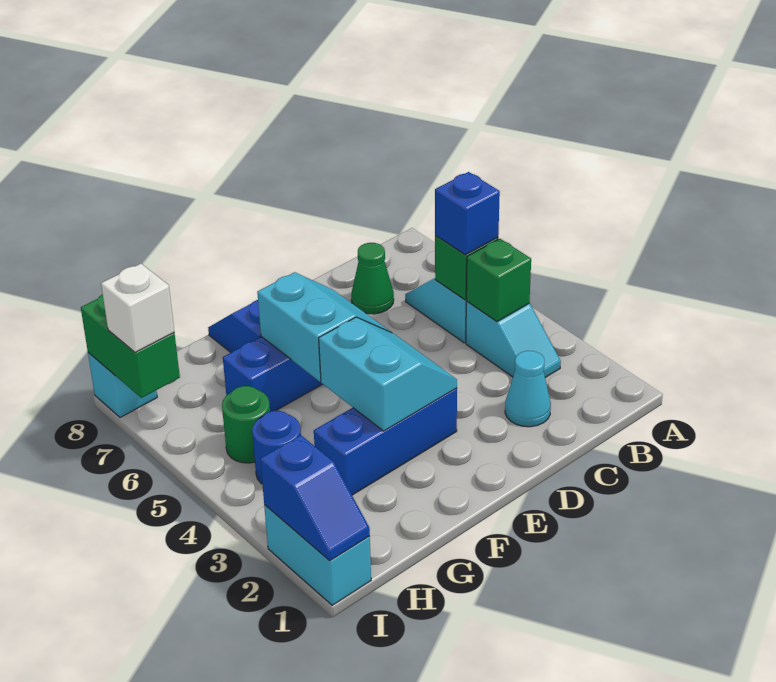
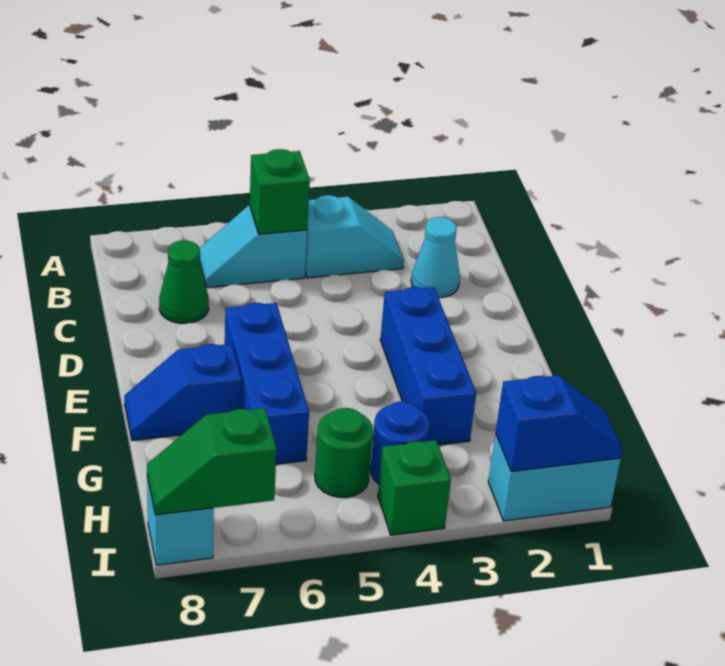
green 1x1 brick [466,239,531,322] -> green 1x1 brick moved to [378,440,451,535]
blue 1x1 brick [435,172,500,255] -> none
cyan 2x2 slope [319,317,457,431] -> none
cyan 2x2 slope [257,272,392,381] -> none
green 1x2 brick [81,294,180,398] -> green 1x2 slope [147,408,277,515]
white 1x1 brick [101,264,174,352] -> none

